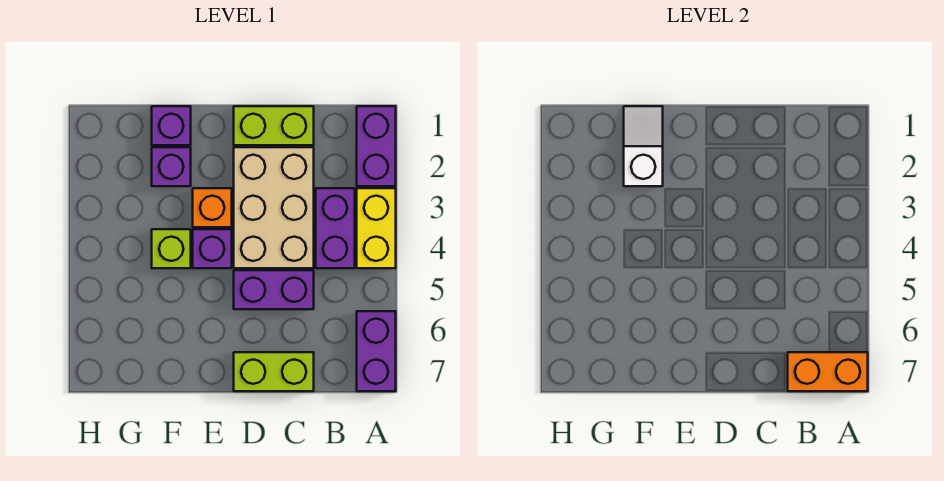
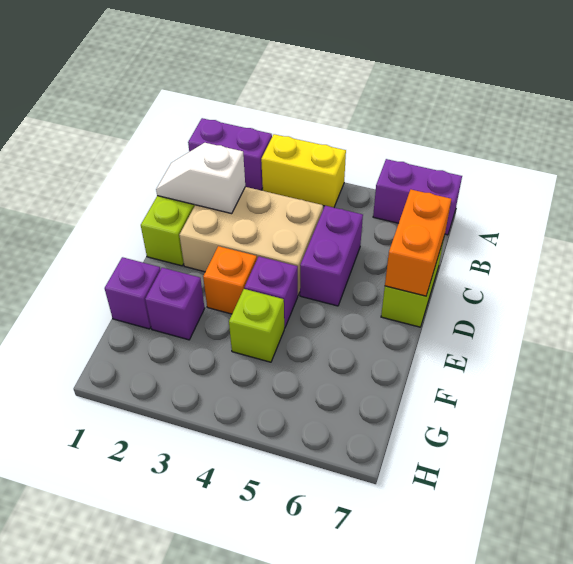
orange 1x2 brick [788,352,868,391] -> orange 1x2 brick moved to [385,190,451,296]
purple 1x2 brick [316,188,355,268] -> none
white 1x2 slope [624,106,663,186] -> white 1x2 slope moved to [156,143,245,214]

